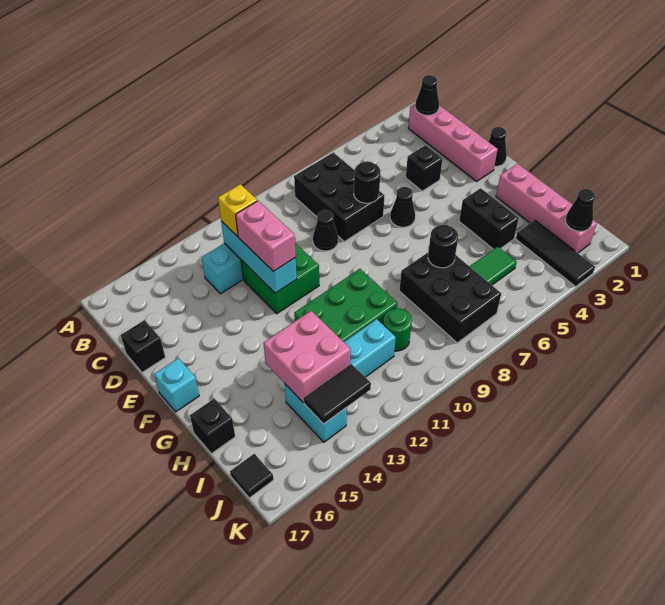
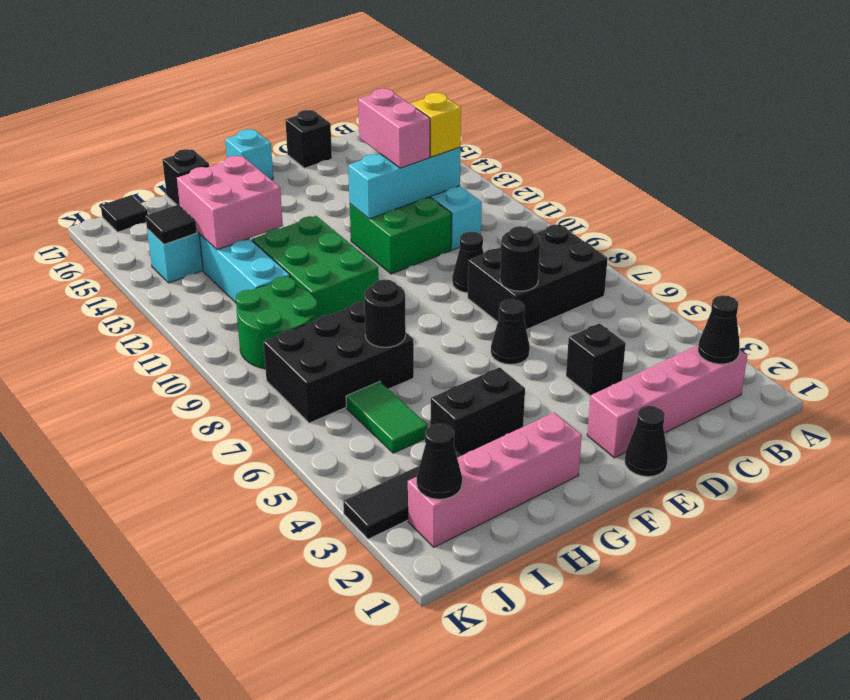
pink 1x2 brick [236,201,296,272] -> pink 1x2 brick turned to [358,88,430,168]
green 1x1 round brick [383,308,412,351] -> green 2x2 round brick [236,276,318,369]
black 1x2 tile [304,364,371,424] -> black 1x1 tile [145,205,197,244]

